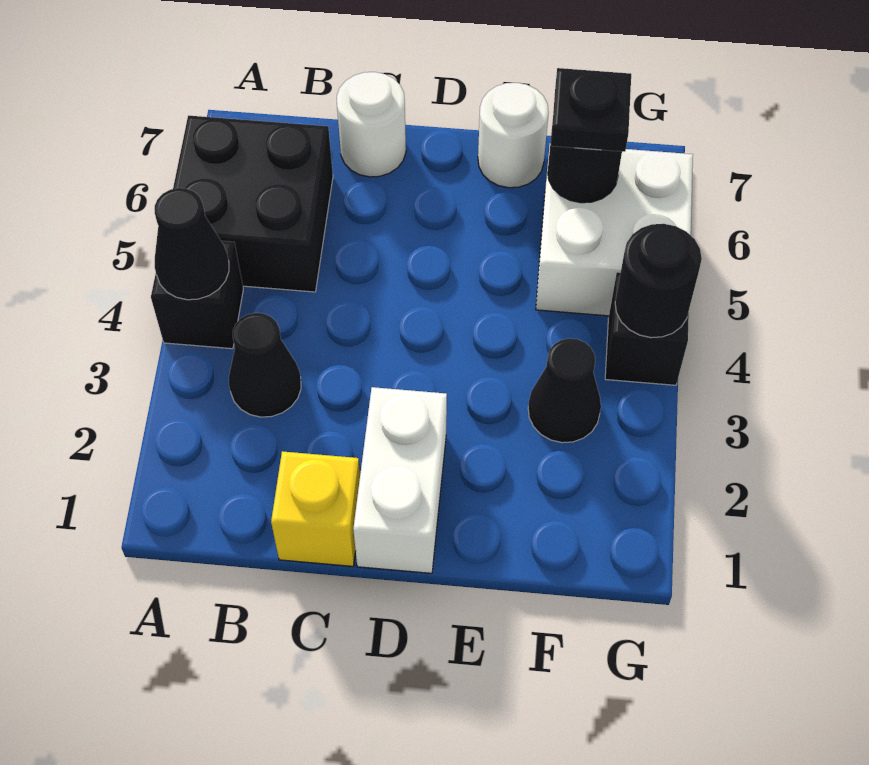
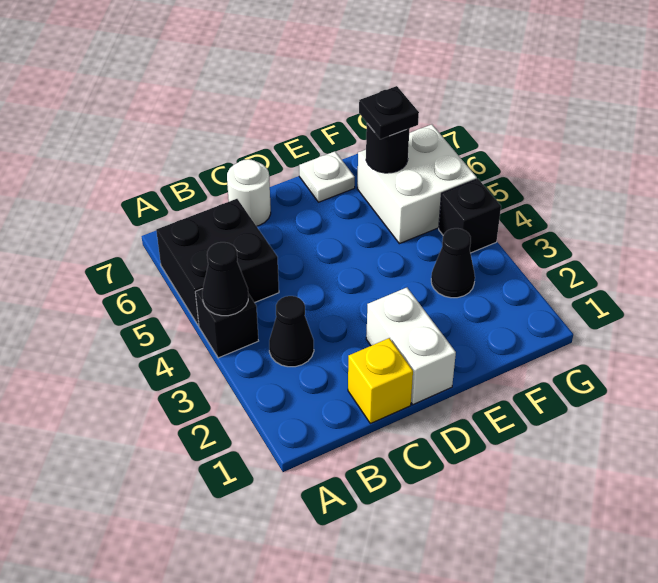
white 1x1 round brick [478,83,549,188] -> white 1x1 plate [299,151,355,202]
black 1x1 round brick [615,224,702,338] -> none

